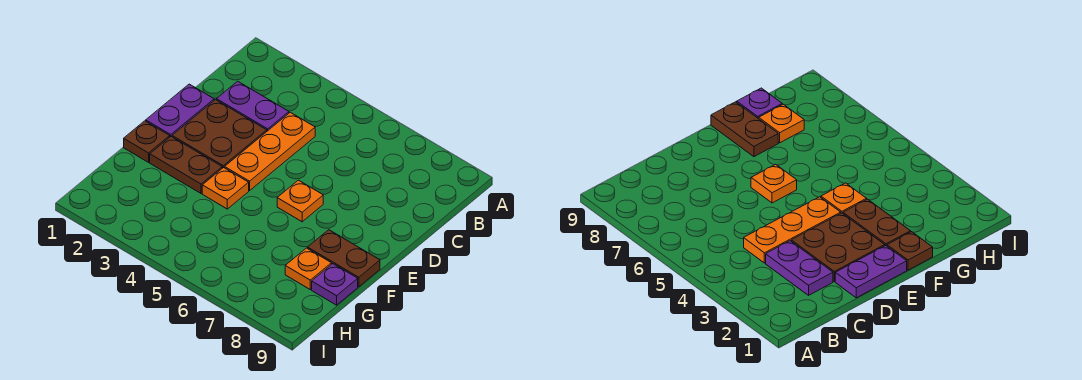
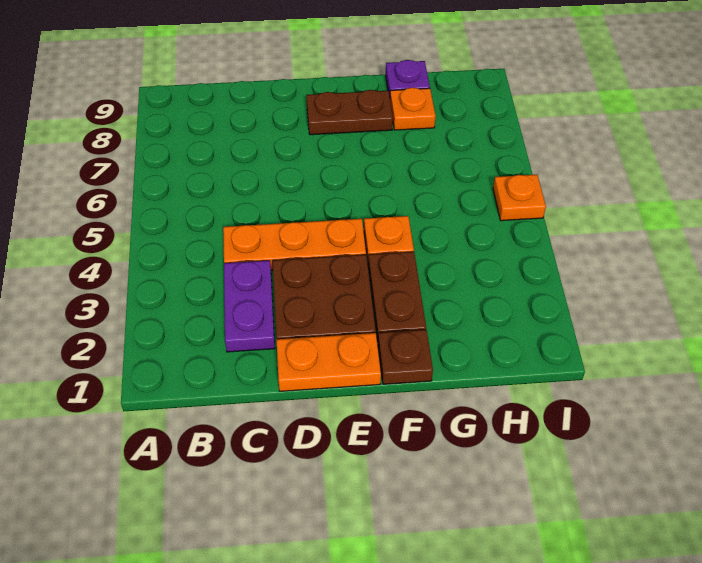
purple 1x2 plate [146,84,214,137] -> orange 1x2 plate [276,333,381,391]
orange 1x1 plate [277,180,323,222] -> orange 1x1 plate moved to [493,174,546,221]
brown 1x2 plate [308,230,380,287] -> brown 1x2 plate turned to [307,90,393,135]

